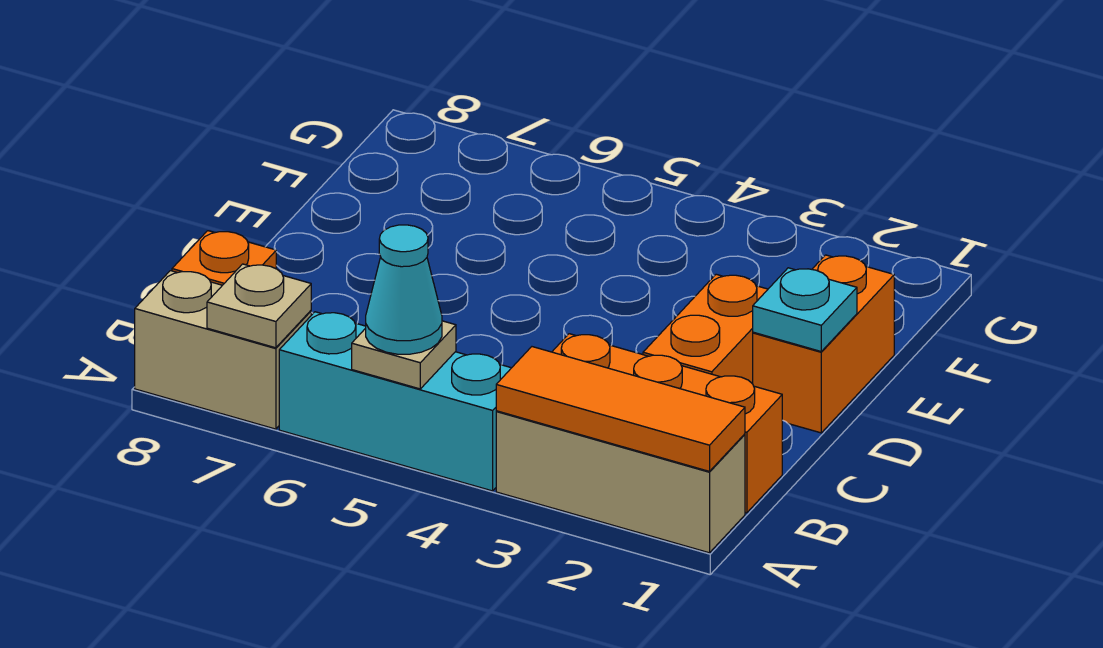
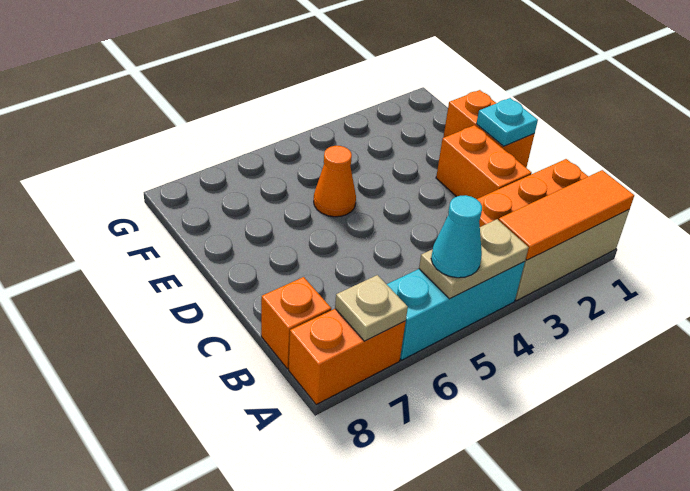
tan 1x1 plate [352,321,456,389] -> tan 1x2 plate [419,219,529,299]
tan 1x2 brick [135,271,311,429] -> orange 1x2 brick [289,309,406,405]
none -> orange 1x1 cone [314,146,356,217]

